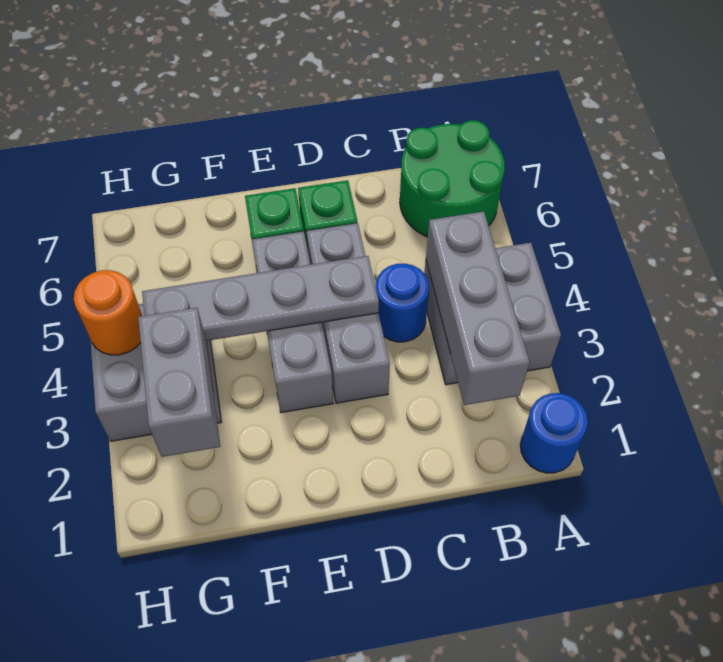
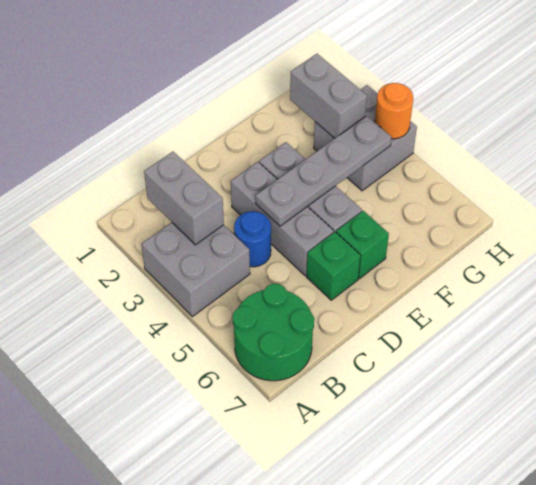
blue 1x1 round brick [520,393,588,473] -> none
grey 1x3 brick [426,211,530,405] -> grey 1x2 brick [144,152,224,245]

